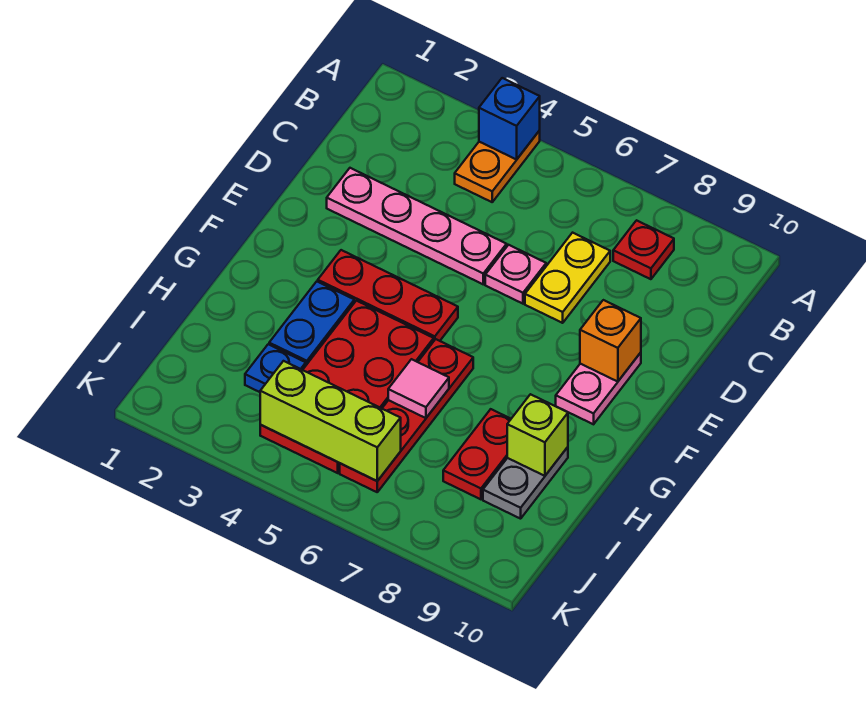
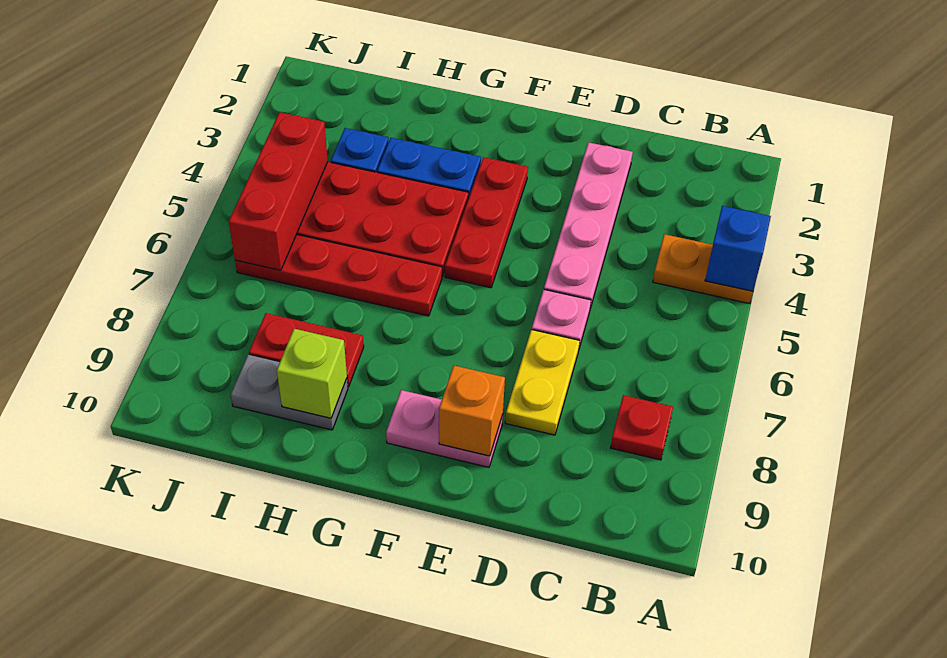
yellow 1x2 plate [525,233,610,323] -> yellow 1x2 plate turned to [505,329,580,435]
pink 1x1 tile [388,359,449,418] -> none
lime 1x3 brick [260,361,401,481] -> red 1x3 brick [229,112,328,270]

